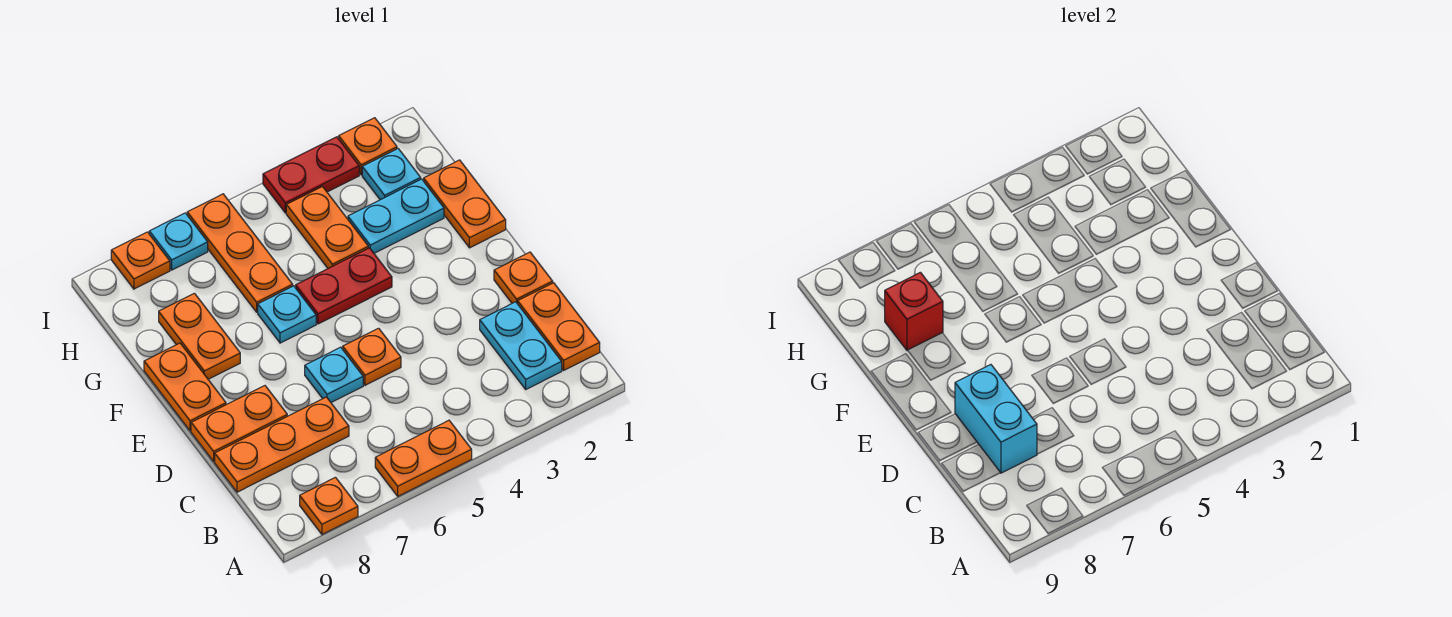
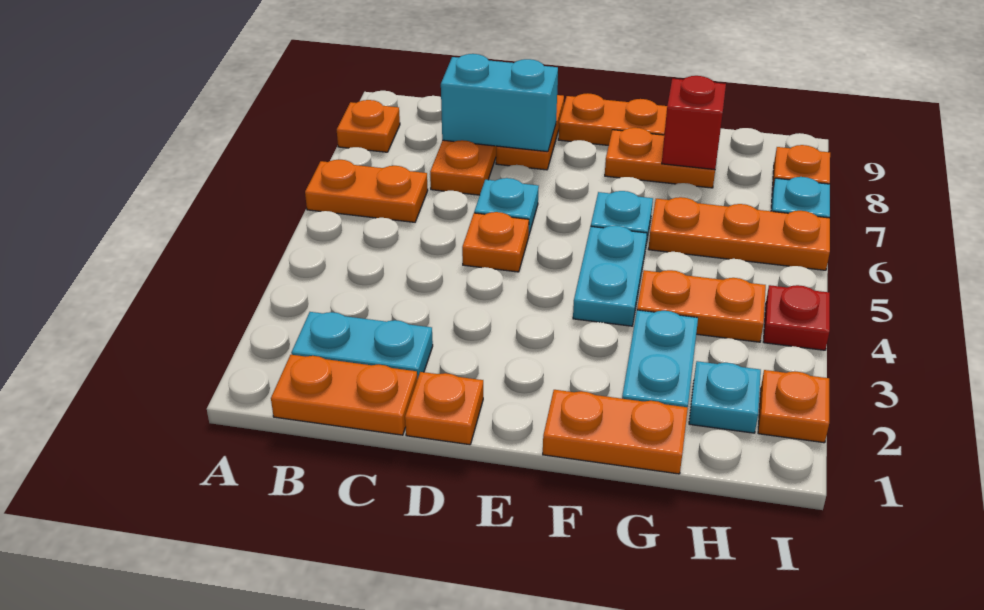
orange 1x2 plate [375,420,472,496] -> orange 1x2 plate turned to [305,160,428,222]
red 1x2 plate [296,248,392,324] -> cyan 1x2 plate [573,226,647,326]
red 1x2 plate [263,137,359,213] -> red 1x1 plate [763,285,830,350]

